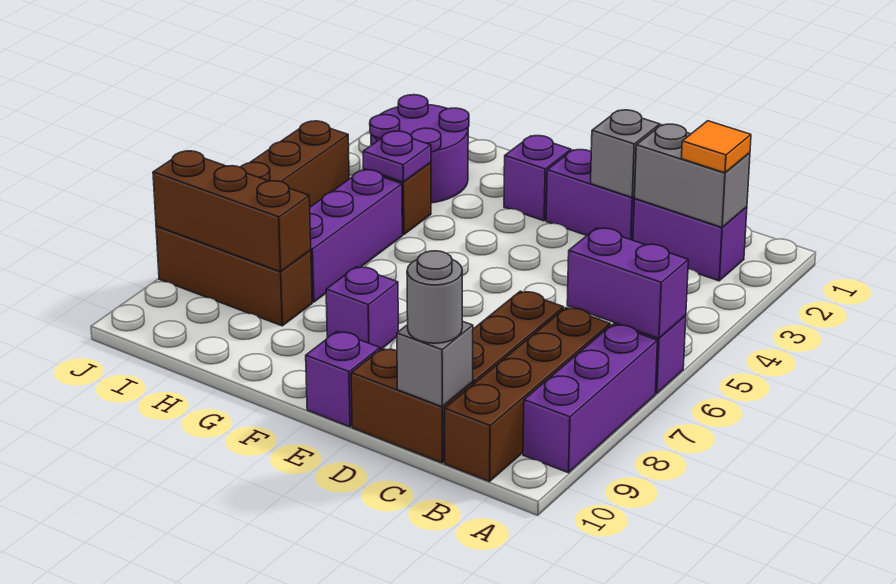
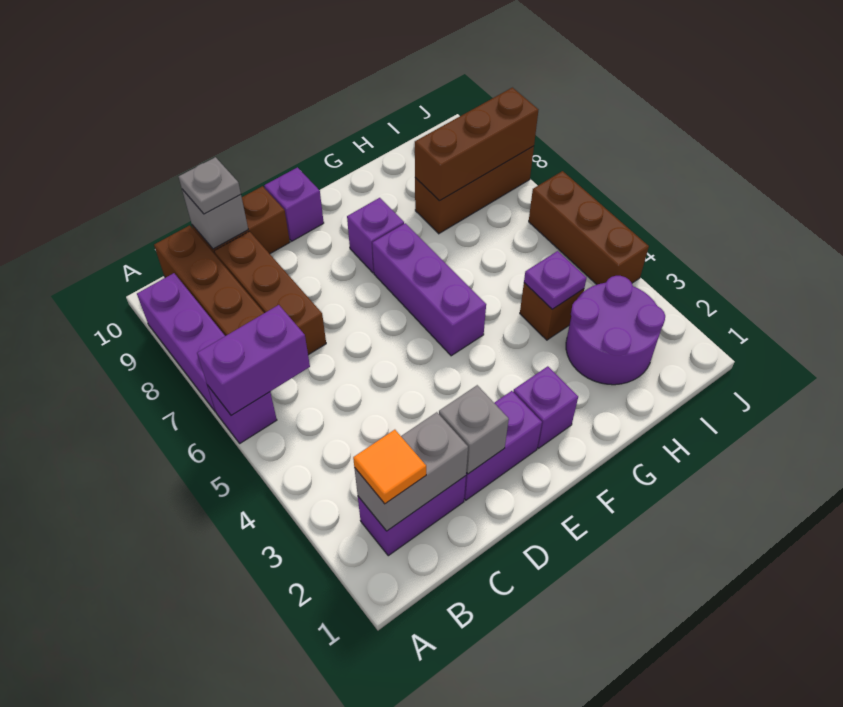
grey 1x1 round brick [407,251,462,343] -> grey 1x1 plate [179,157,241,214]
purple 1x3 brick [310,170,402,302] -> purple 1x3 brick moved to [372,223,486,356]

